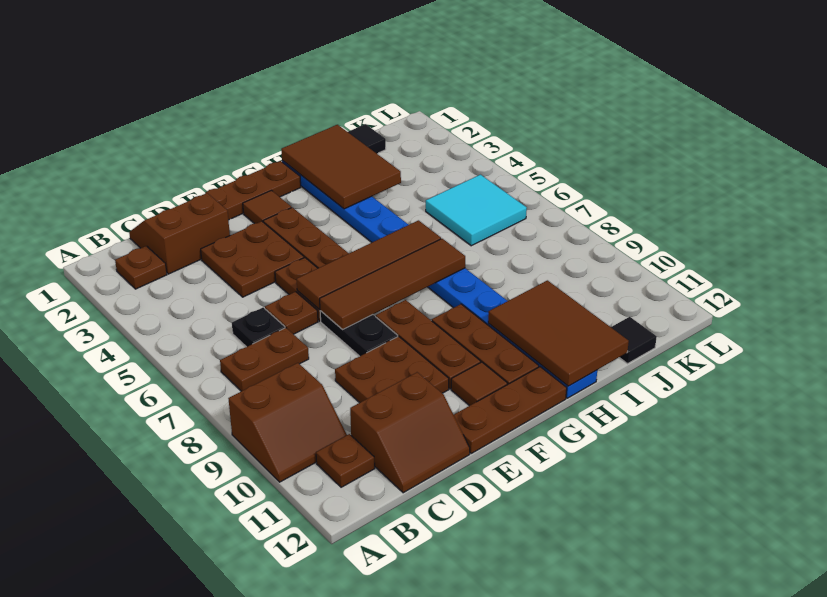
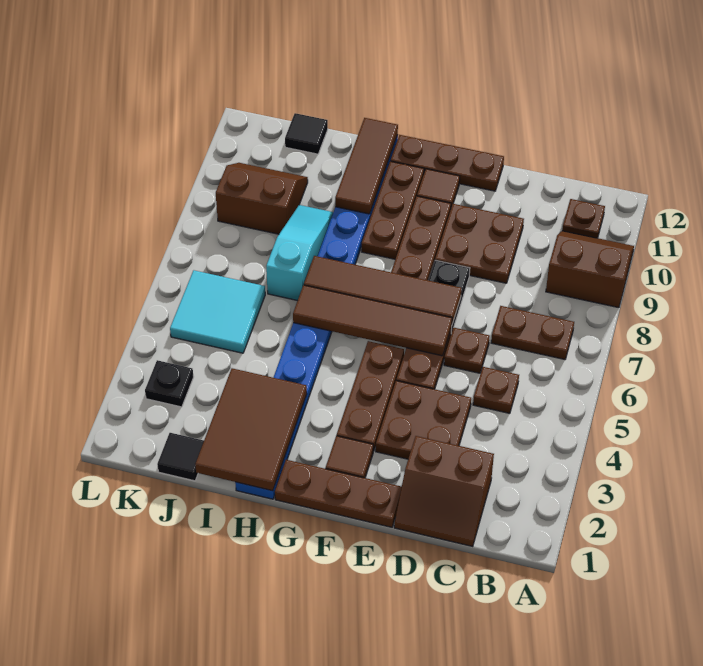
brown 1x1 plate [115,246,167,289] -> brown 1x1 plate moved to [473,367,519,413]
black 1x1 plate [232,307,285,347] -> black 1x1 plate moved to [145,360,194,407]
brown 2x2 slope [350,372,470,493] -> brown 2x2 slope moved to [216,163,308,234]
brown 2x3 tile [488,280,629,386] -> brown 1x3 tile [335,118,398,214]
none -> cyan 1x3 slope [266,205,333,301]

